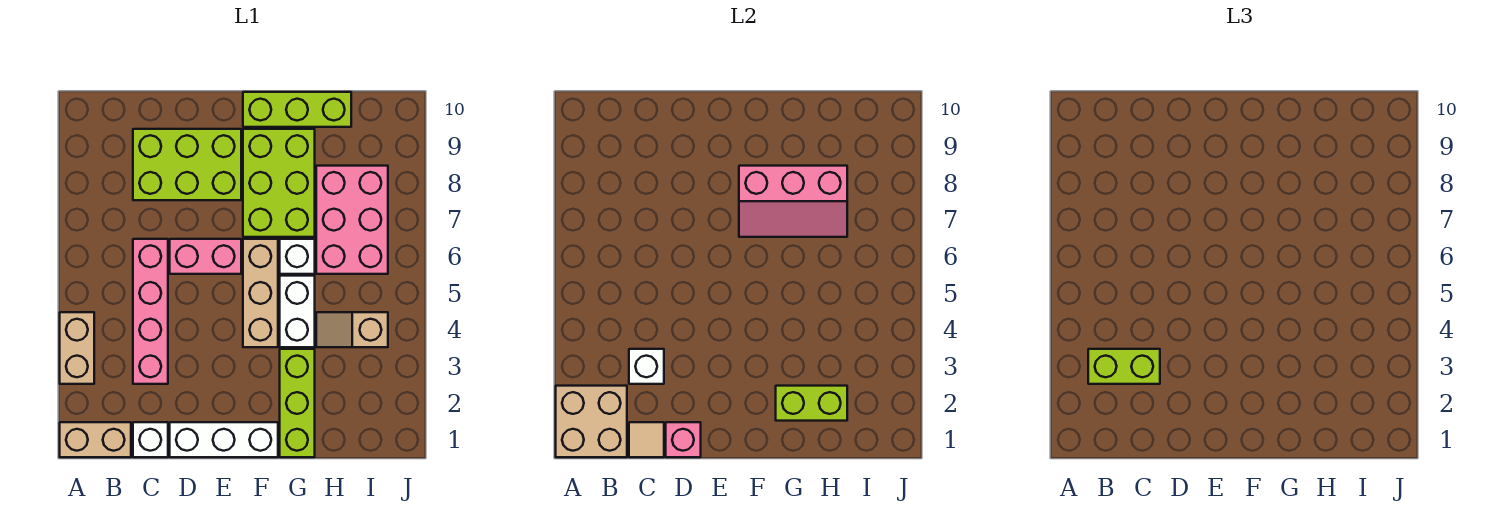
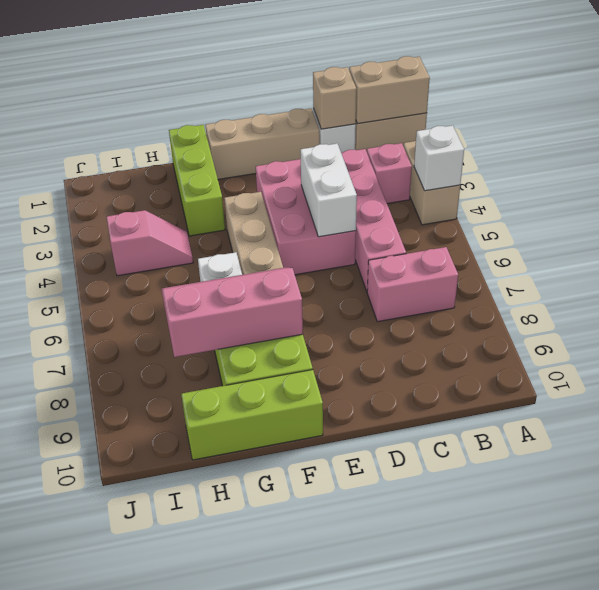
tan 2x2 brick [556,386,627,457] -> tan 1x2 brick [349,56,430,124]
lime 1x2 brick [1088,349,1160,384] -> none
tan 1x1 tile [629,422,664,457] -> tan 1x1 brick [313,67,356,129]
white 1x1 brick [629,349,664,384] -> white 1x1 brick moved to [414,125,464,191]
lime 2x3 brick [133,129,241,200] -> none
white 1x3 brick [170,422,278,457] -> tan 1x3 brick [205,108,320,179]
pink 1x1 brick [666,422,701,457] -> pink 1x1 brick moved to [367,143,412,203]
pink 1x2 brick [170,239,241,274] -> pink 1x2 brick moved to [367,247,458,322]
lime 1x2 brick [776,386,847,421] -> none
white 1x2 brick [280,276,315,347] -> white 1x2 brick moved to [300,144,357,237]
tan 1x2 slope [316,312,388,347] -> pink 1x2 slope [107,210,193,276]
pink 2x3 brick [316,166,388,274] -> pink 2x3 brick moved to [256,159,356,275]

